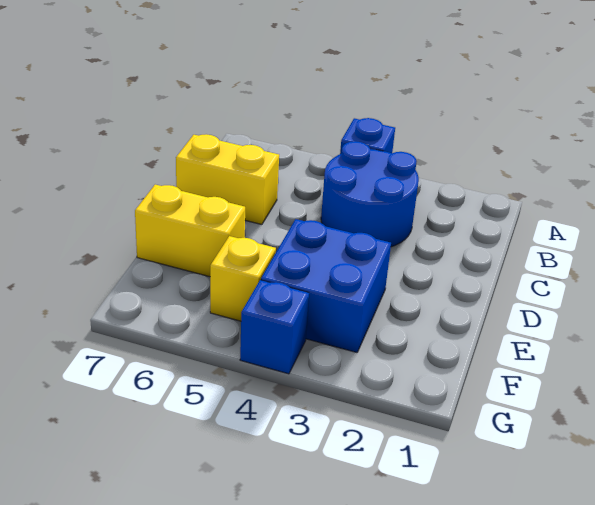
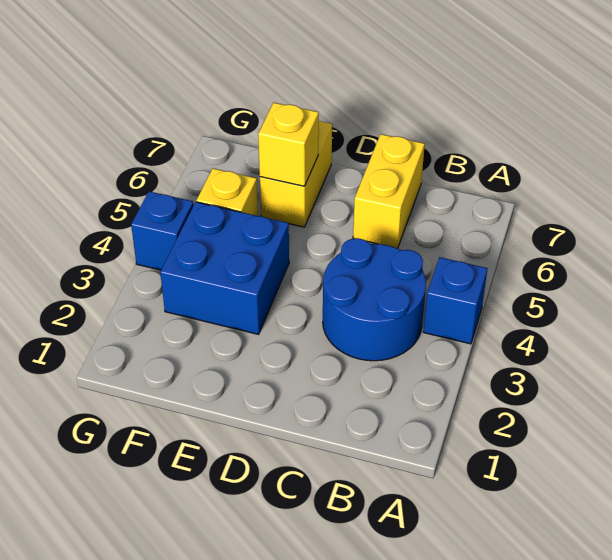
none -> yellow 1x1 brick [258,103,319,186]

